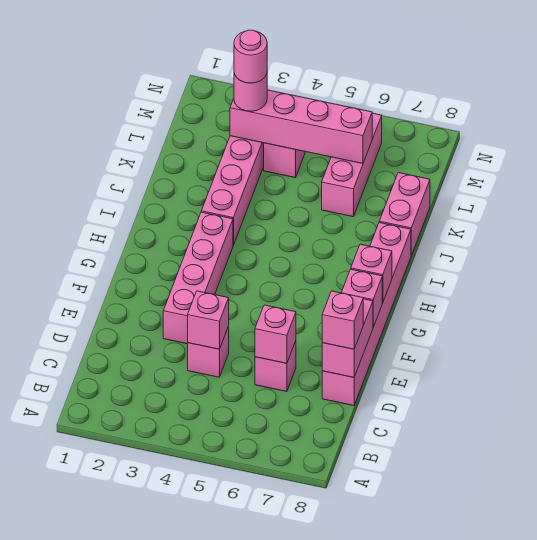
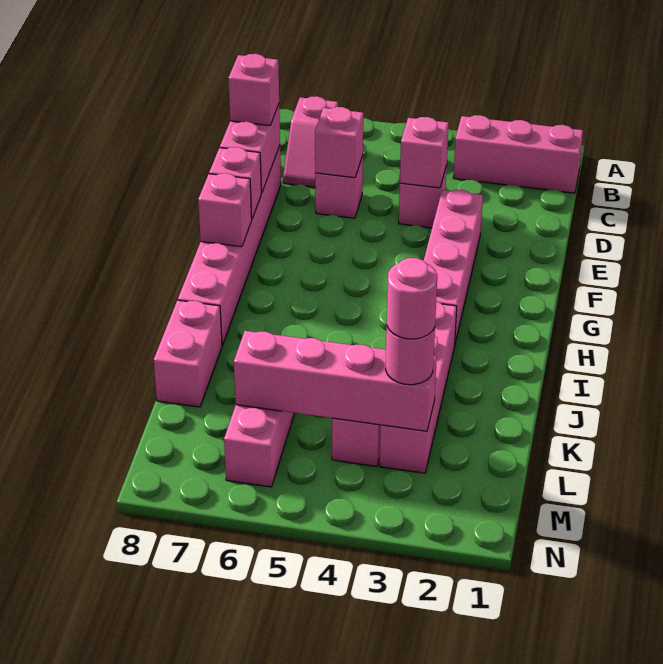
none -> pink 1x3 brick [453,115,583,193]
none -> pink 1x2 slope [283,96,338,187]

